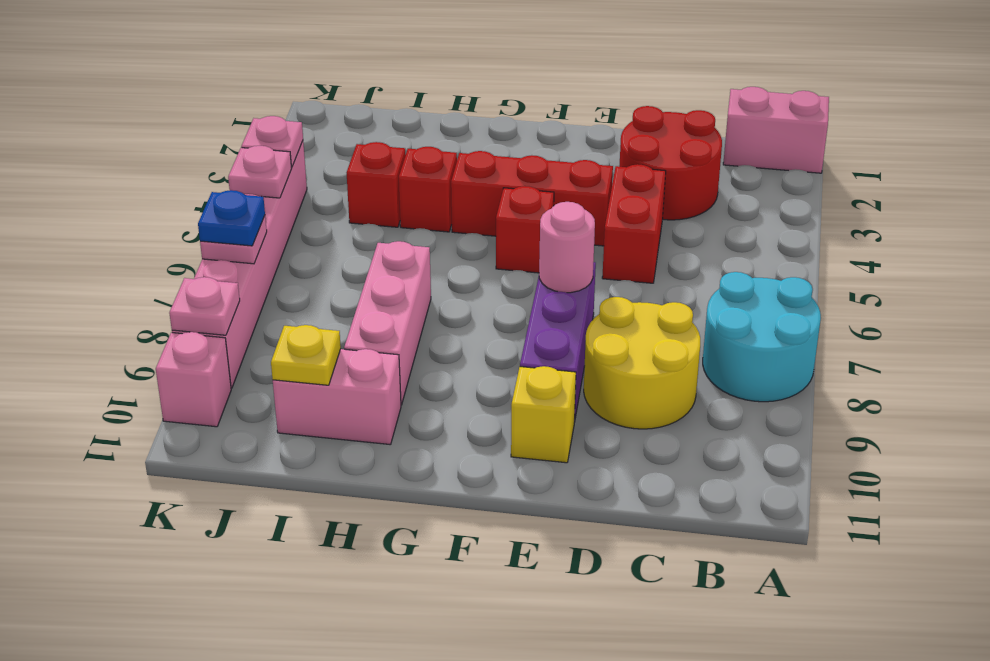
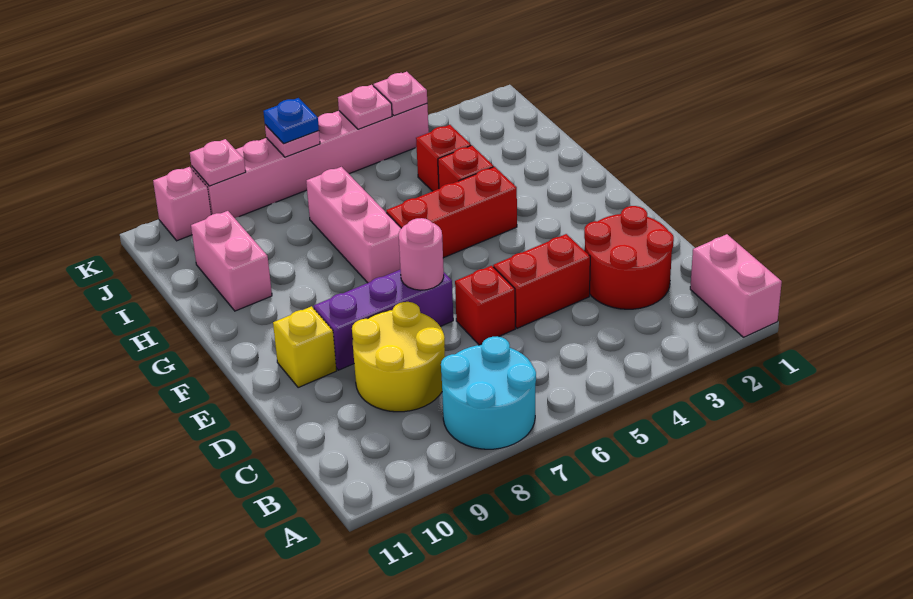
red 1x3 brick [451,151,613,246] -> red 1x3 brick turned to [386,167,517,258]
red 1x1 brick [496,186,554,273] -> red 1x1 brick moved to [455,266,515,345]
pink 1x3 brick [344,241,431,405] -> pink 1x3 brick turned to [306,167,401,283]
yellow 1x1 plate [271,325,341,385] -> none

